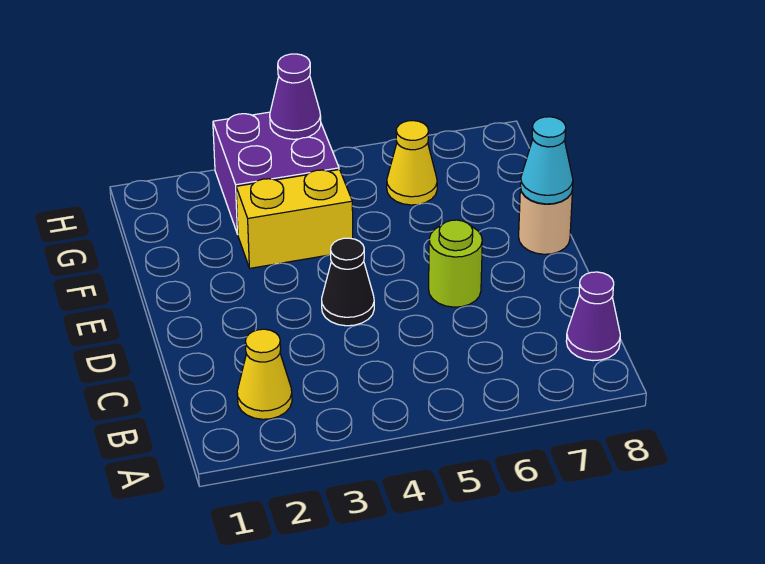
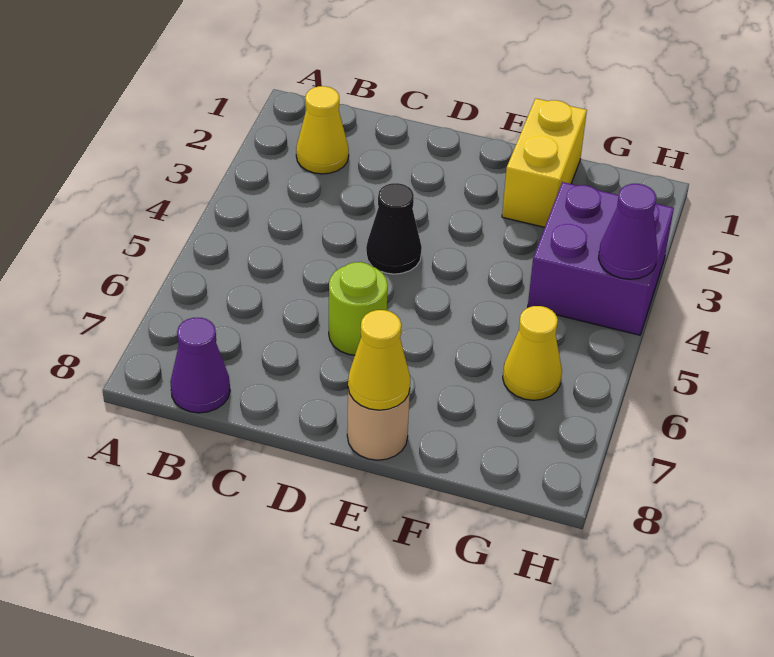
cyan 1x1 cone [520,117,573,204] -> yellow 1x1 cone [348,310,410,410]
yellow 1x2 brick [236,170,353,268] -> yellow 1x2 brick moved to [502,98,587,227]

